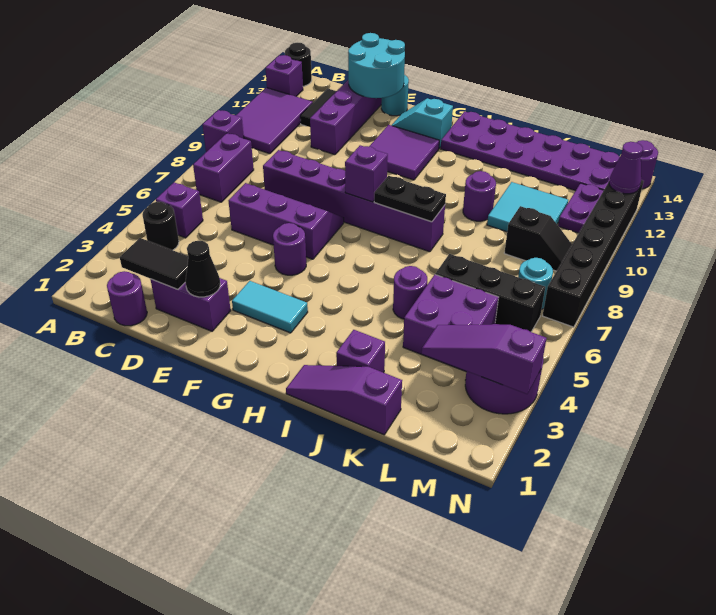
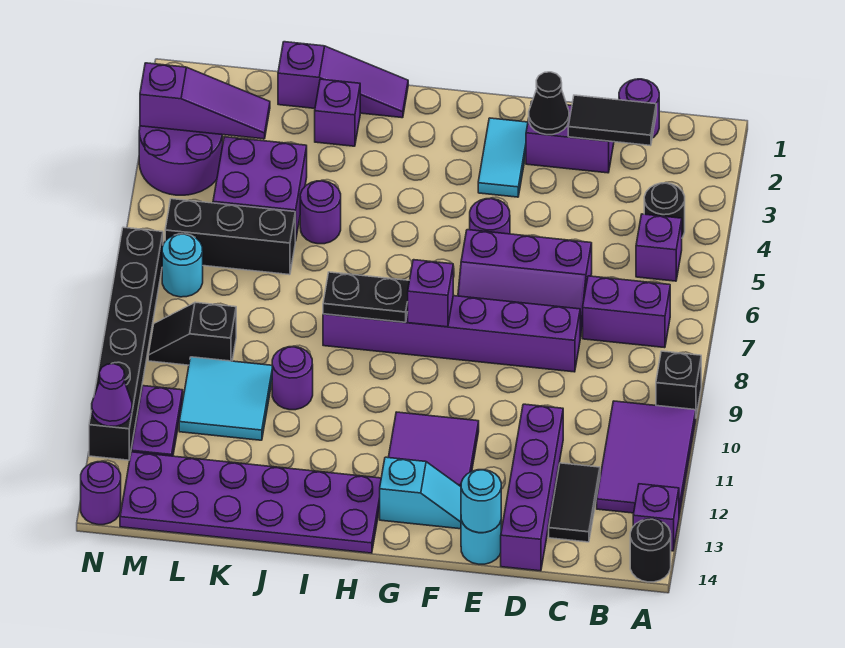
purple 1x1 brick [203,110,244,152] -> black 1x1 brick [656,351,701,416]
purple 1x2 brick [193,133,254,202] -> purple 1x2 brick turned to [583,276,670,348]
cyan 2x2 round brick [348,33,405,98] -> cyan 1x1 round brick [461,470,501,533]
cyan 1x2 tile [232,281,308,333] -> cyan 1x2 tile turned to [478,118,528,197]

